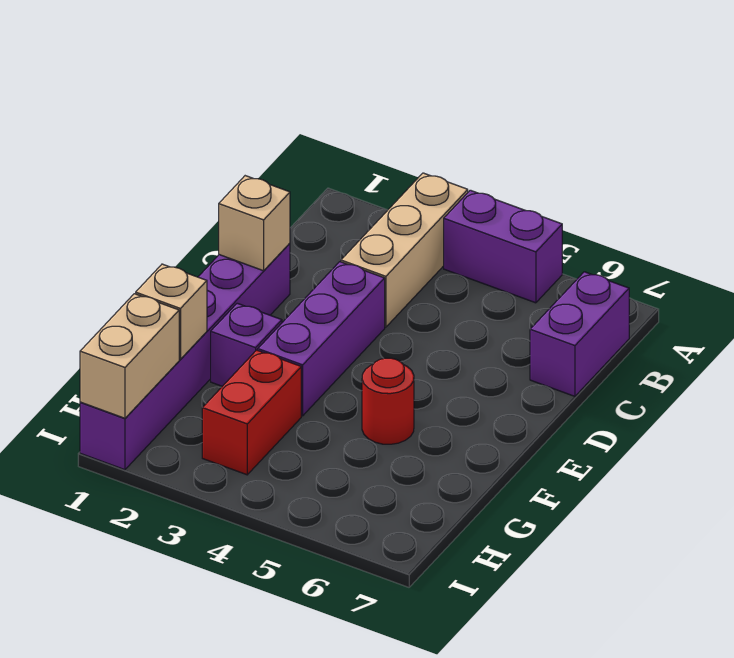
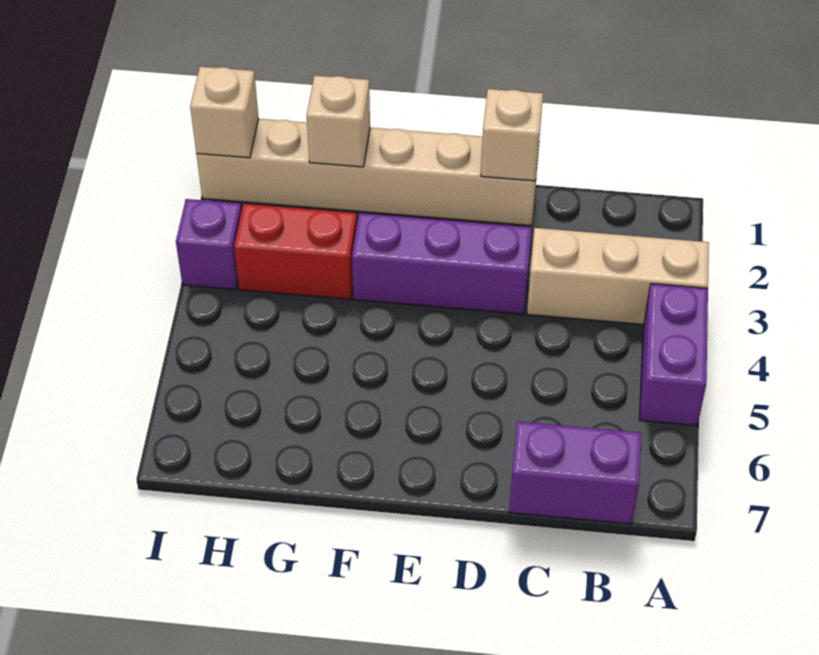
purple 1x6 brick [80,243,290,470] -> tan 1x6 brick [196,119,539,226]
purple 1x1 brick [211,303,282,386] -> purple 1x1 brick moved to [176,199,241,290]
red 1x1 round brick [362,358,414,444] -> none
tan 1x2 brick [80,294,179,418] -> tan 1x1 brick [190,67,259,158]

